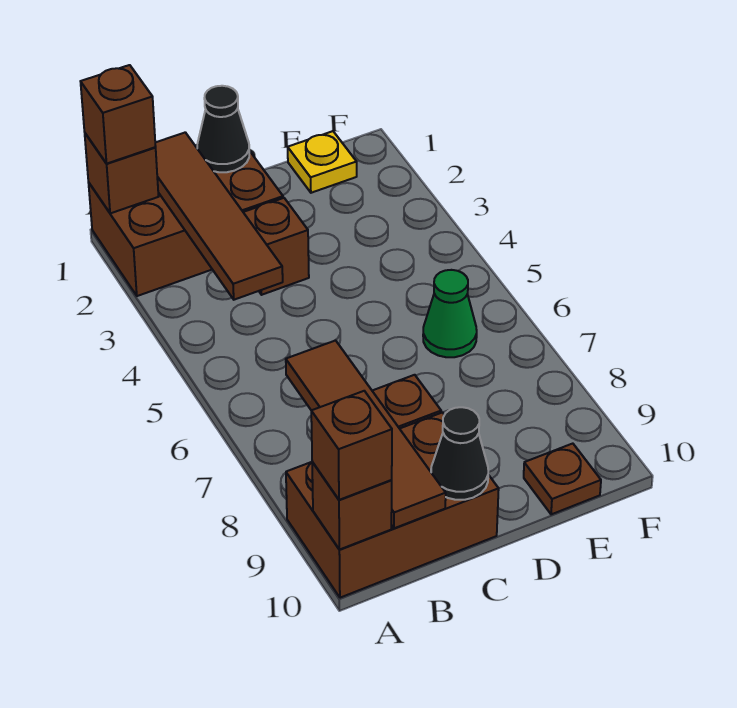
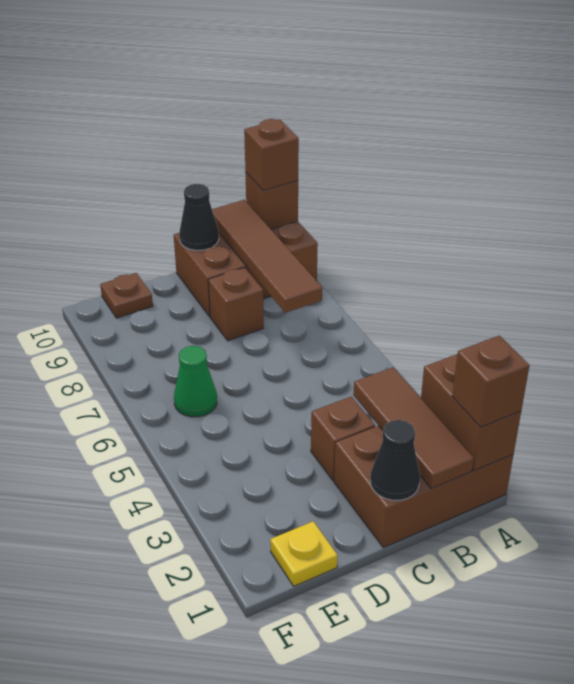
brown 1x1 brick [85,133,159,213] -> brown 1x2 brick [421,354,521,471]
brown 1x4 tile [155,132,283,300] -> brown 1x3 tile [353,367,474,489]

